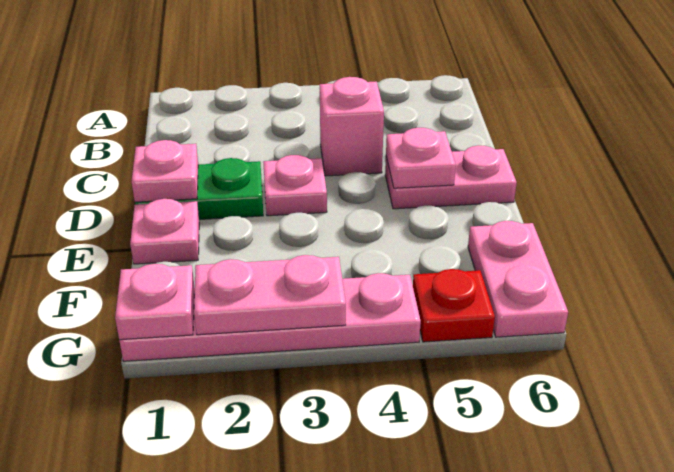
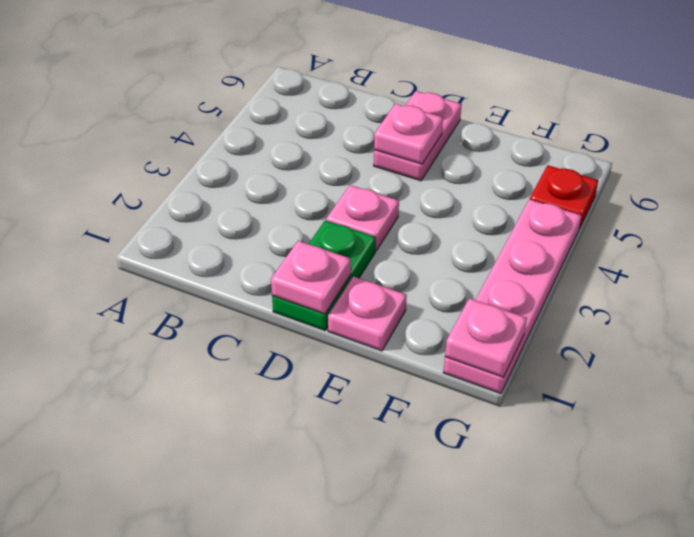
pink 1x1 brick [320,77,384,176] -> none
pink 1x2 plate [468,221,568,337] -> none
pink 1x2 plate [194,255,346,335] -> none

